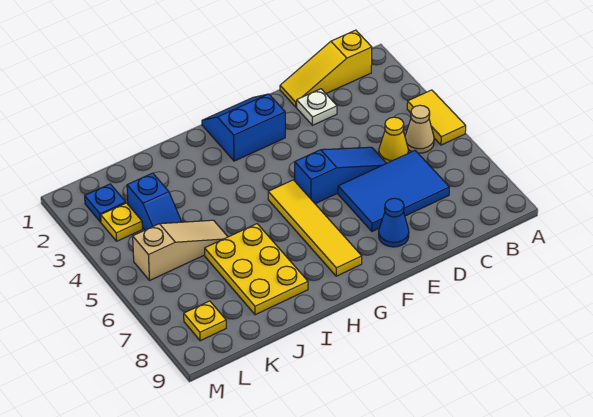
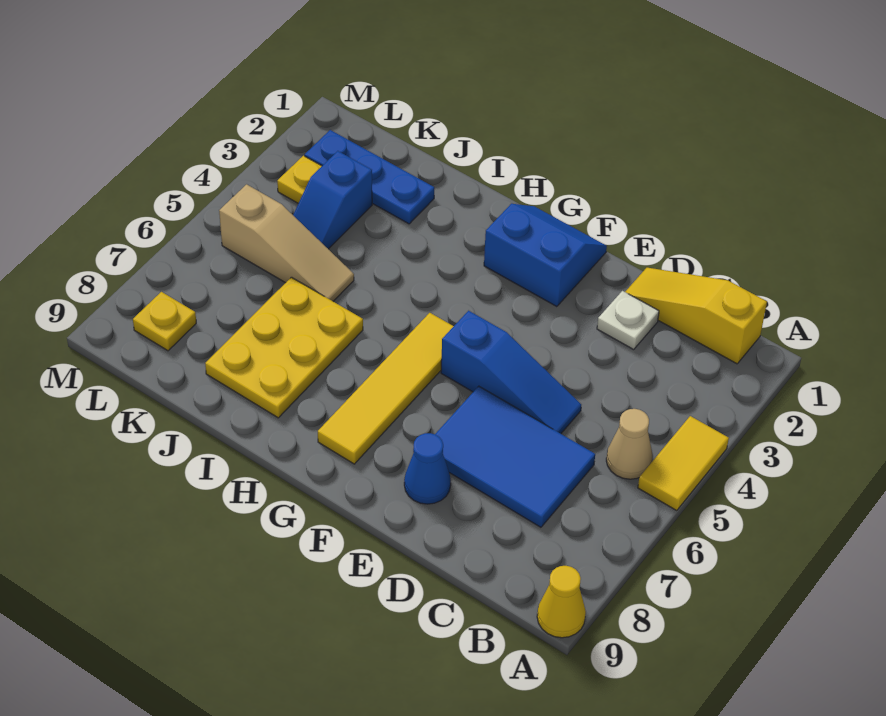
yellow 1x1 cone [379,117,408,163] -> yellow 1x1 cone moved to [537,566,586,638]
blue 1x1 plate [85,184,126,222] -> blue 1x3 plate [305,130,434,224]

